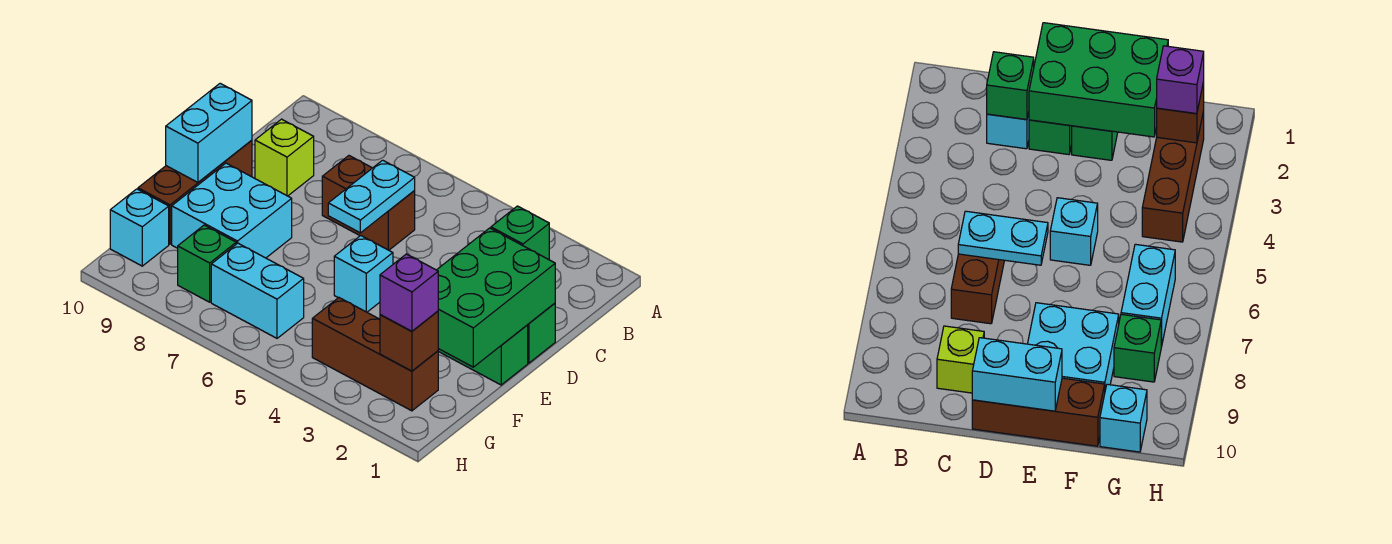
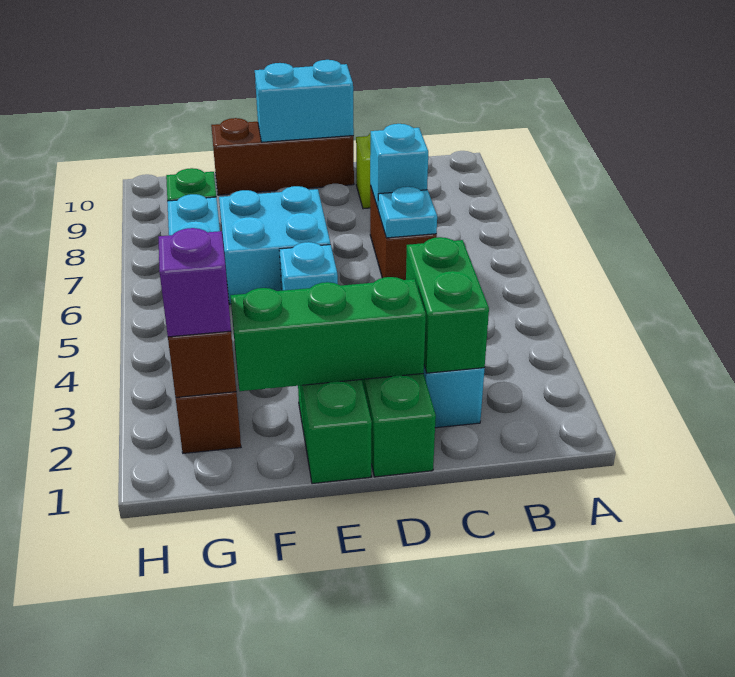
green 1x1 brick [491,206,549,260] -> green 1x2 brick [406,237,489,373]
cyan 1x2 plate [328,160,415,233] -> cyan 1x1 plate [378,187,437,238]
green 2x3 brick [437,228,555,367] -> green 1x3 brick [231,277,426,391]
cyan 2x2 brick [172,163,292,258] -> cyan 2x2 brick moved to [219,186,330,304]
cyan 1x1 brick [110,189,169,266] -> cyan 1x1 brick moved to [370,124,428,209]

